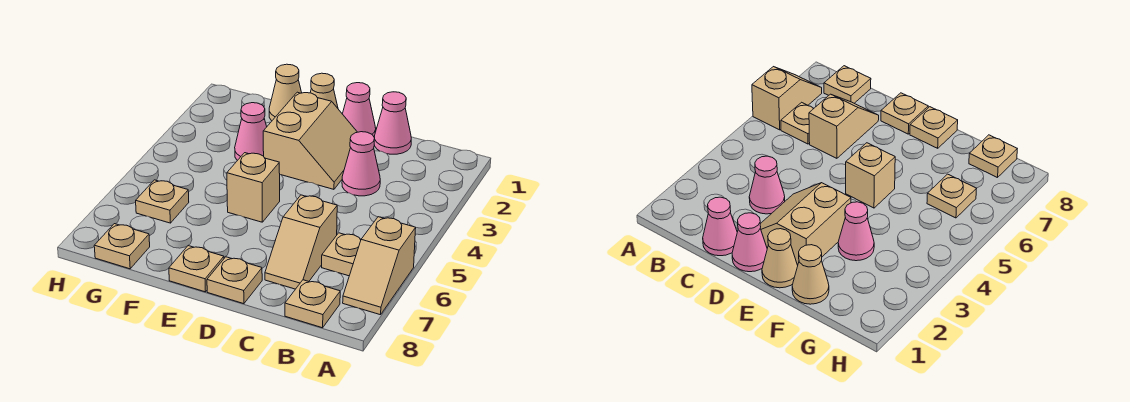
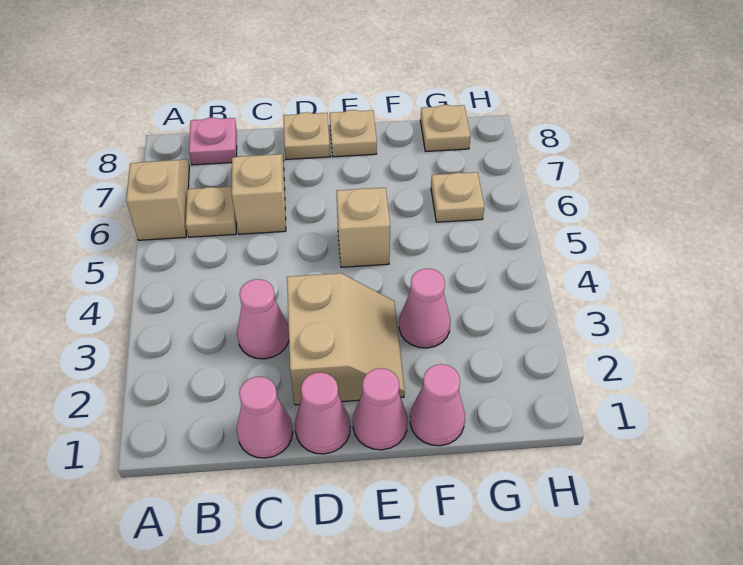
tan 1x1 plate [285,280,340,328] -> pink 1x1 plate [189,118,237,165]
tan 2x2 slope [263,92,357,189] -> tan 2x2 slope turned to [287,273,405,405]
tan 1x1 cone [310,73,338,108] -> pink 1x1 cone [353,368,408,450]
tan 1x1 cone [269,64,302,121] -> pink 1x1 cone [410,364,465,446]

